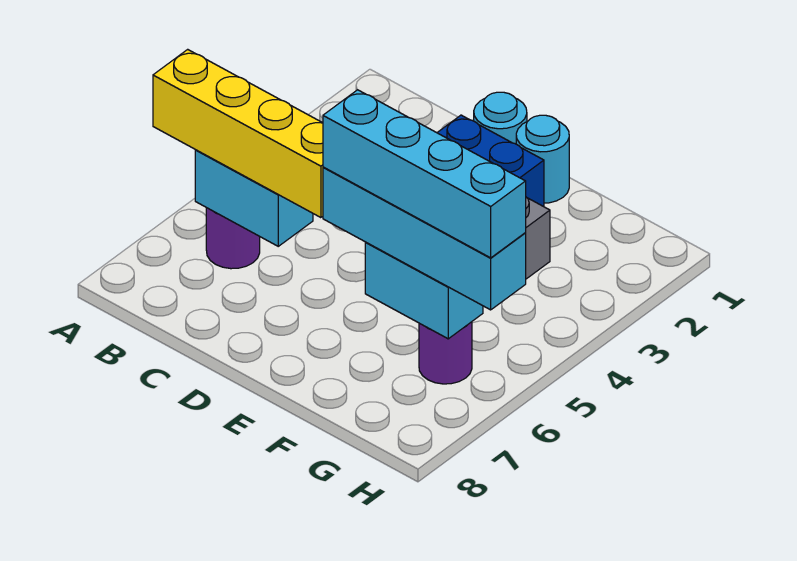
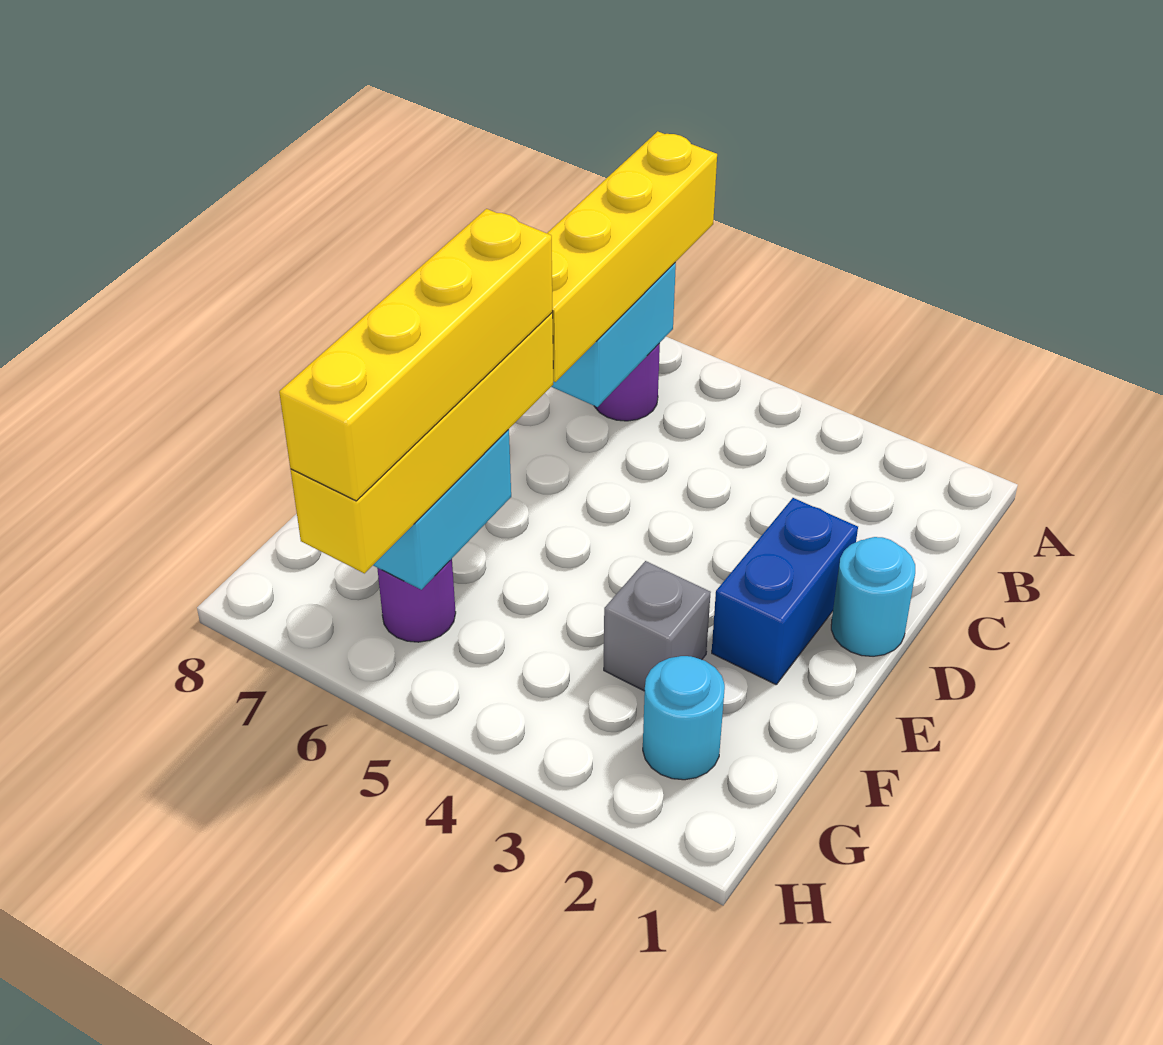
cyan 1x1 round brick [516,115,569,203] -> cyan 1x1 round brick moved to [643,656,725,780]
cyan 1x4 brick [323,167,526,310] -> yellow 1x4 brick [291,313,553,573]
cyan 1x4 brick [323,90,526,258] -> yellow 1x4 brick [279,209,553,501]

